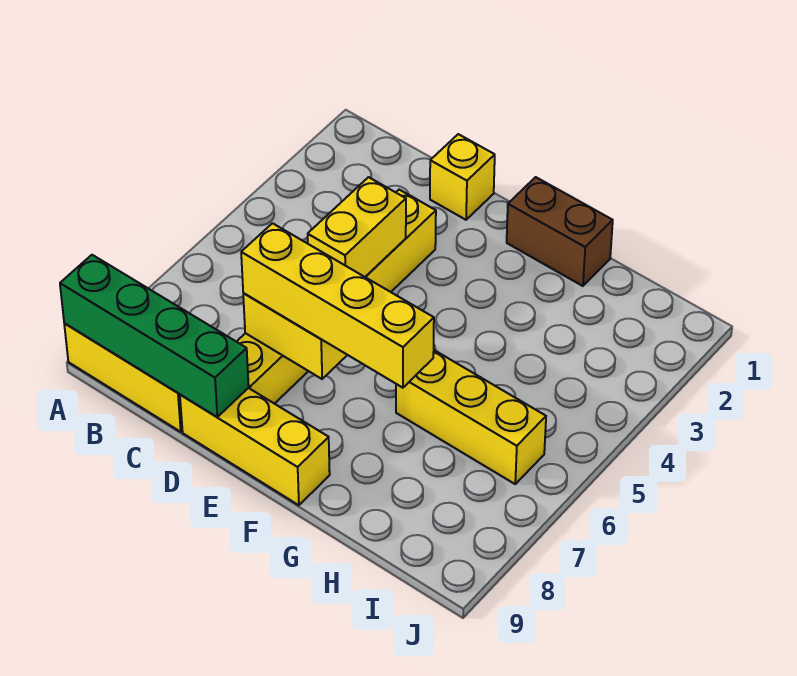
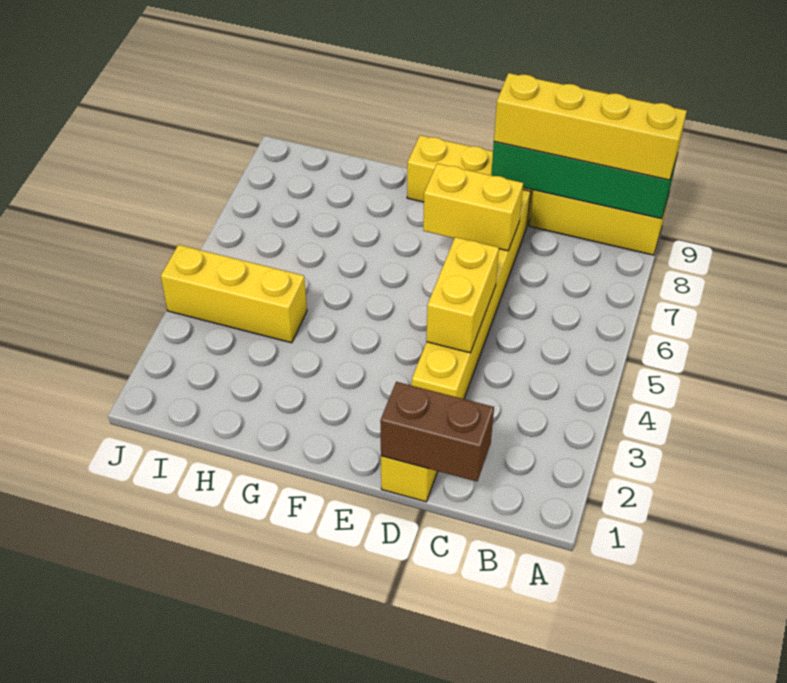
yellow 1x4 brick [241,223,434,388] -> yellow 1x4 brick moved to [494,73,687,180]
brown 1x2 brick [507,177,613,286] -> brown 1x2 brick moved to [380,382,494,481]
yellow 1x3 brick [396,350,546,484] -> yellow 1x3 brick moved to [161,245,307,343]

